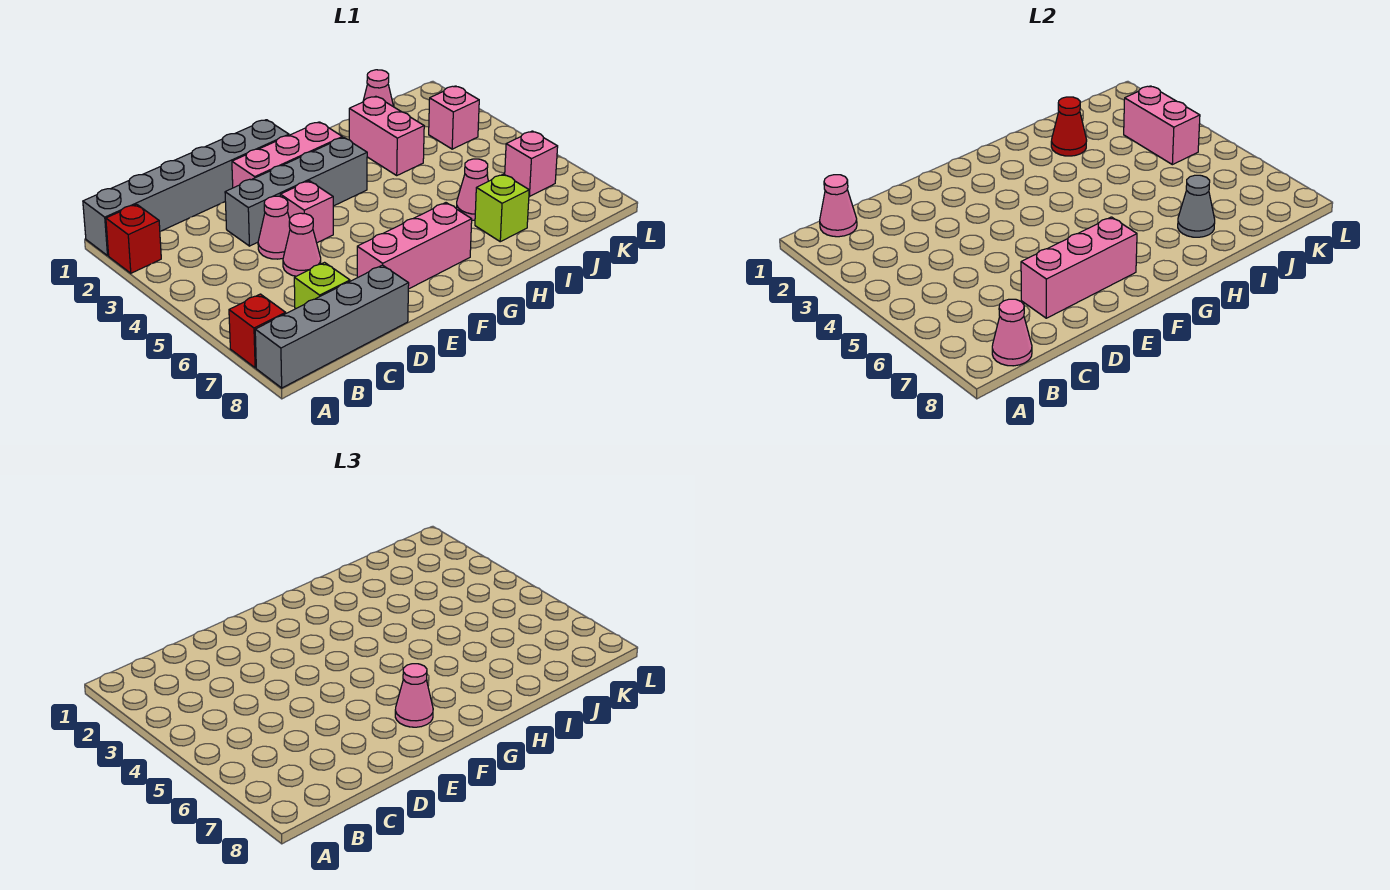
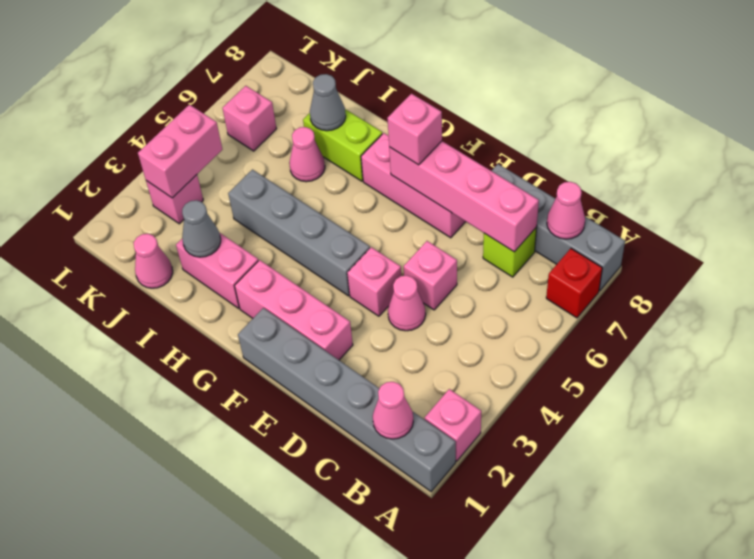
red 1x1 brick [106,204,161,273] -> pink 1x1 brick [425,389,481,461]
grey 1x4 brick [225,137,367,246] -> grey 1x4 brick moved to [228,170,370,296]
pink 1x1 cone [283,213,321,276] -> pink 1x1 brick [404,241,457,310]
pink 1x3 brick [1021,217,1137,318] -> pink 1x4 brick [389,141,539,252]
pink 1x1 cone [395,664,433,727] -> pink 1x1 brick [387,94,442,165]
pink 1x2 brick [349,96,424,175] -> pink 1x2 brick turned to [176,233,258,308]
red 1x1 cone [1051,97,1087,156] -> grey 1x1 cone [182,200,221,257]
lime 1x1 brick [475,174,529,242] -> lime 1x2 brick [303,109,382,181]

